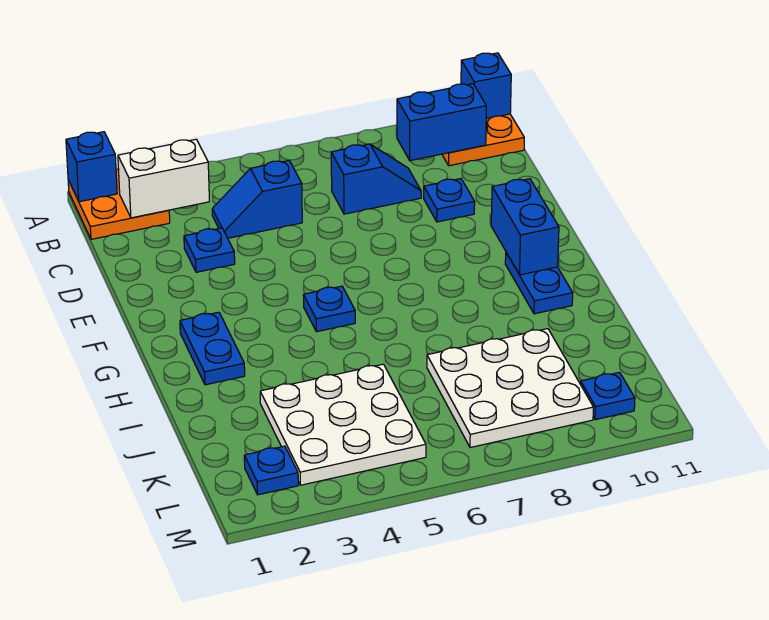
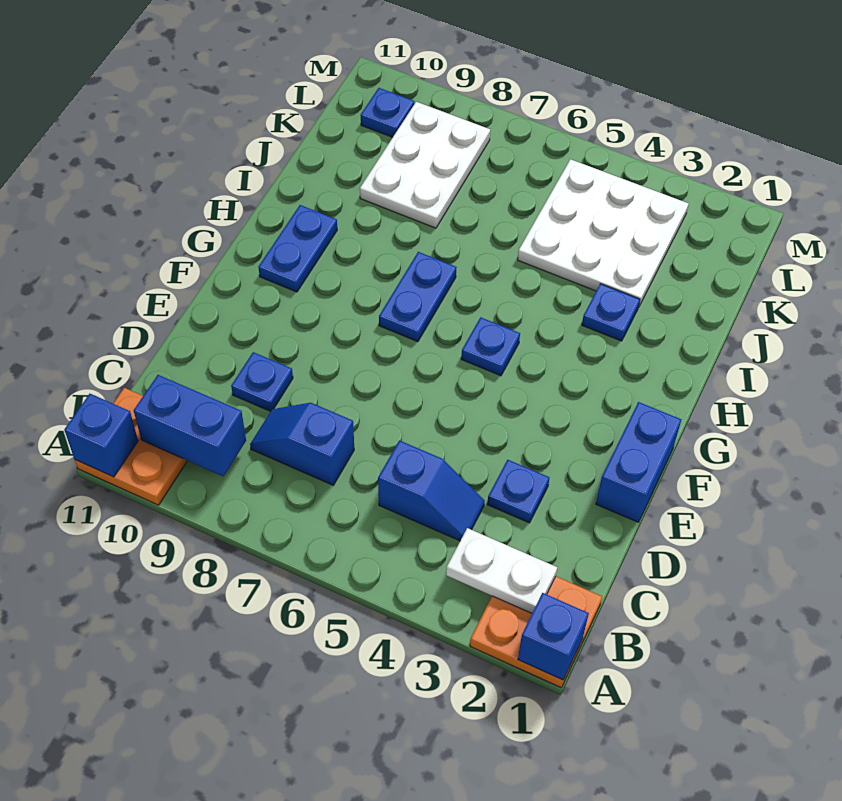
white 1x2 brick [118,139,209,218] -> white 1x2 plate [446,528,557,613]
blue 1x2 brick [491,179,559,275] -> blue 1x2 brick moved to [596,402,681,522]
blue 1x2 plate [180,312,245,385] -> blue 1x2 plate moved to [379,252,456,342]
white 3x3 plate [427,329,594,447] -> white 2x3 plate [360,102,490,228]
blue 1x1 plate [244,446,298,495] -> blue 1x1 plate moved to [582,284,640,341]

